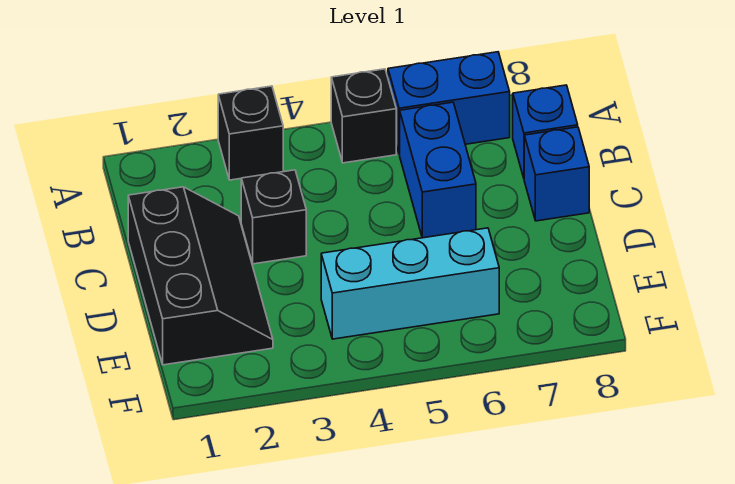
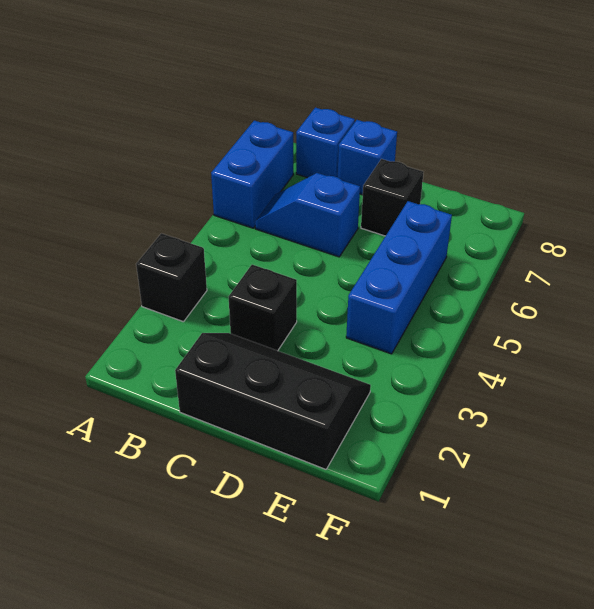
black 1x1 brick [331,69,396,163] -> black 1x1 brick moved to [361,159,424,236]
blue 1x2 brick [400,102,476,238] -> blue 1x2 slope [255,173,360,257]
cyan 1x3 brick [321,228,499,339] -> blue 1x3 brick [346,201,452,354]

